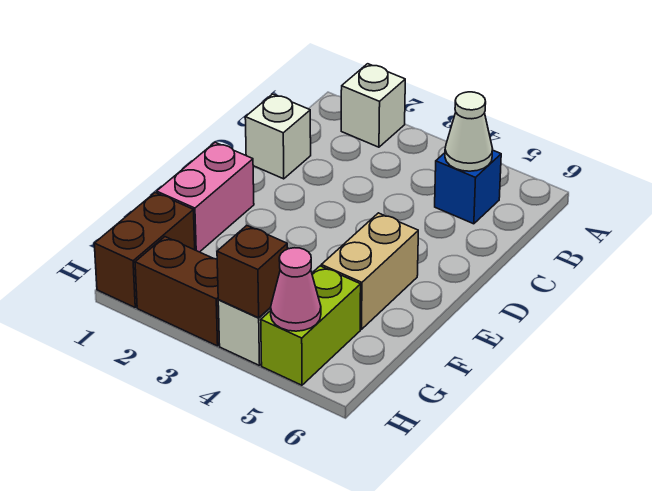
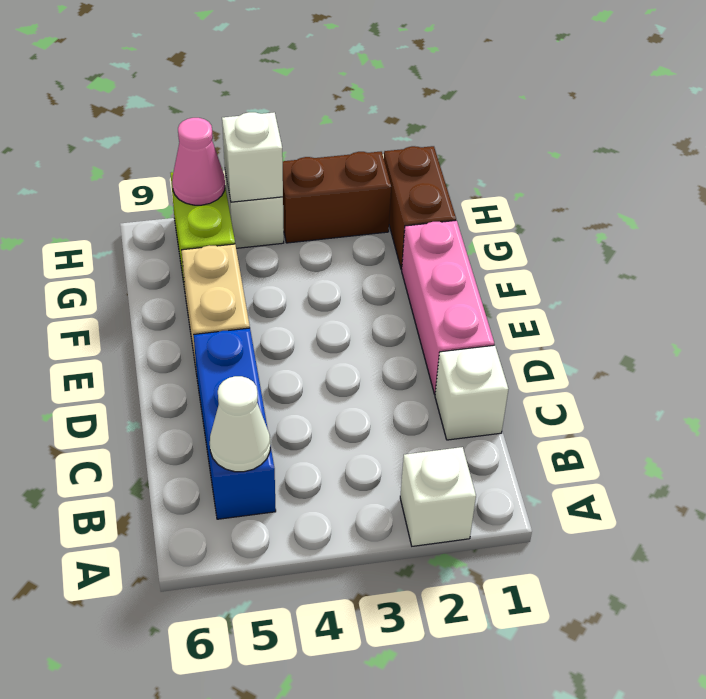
blue 1x1 brick [435,150,501,224] -> blue 1x3 brick [194,328,276,519]
pink 1x2 brick [157,142,254,252] -> pink 1x3 brick [402,220,494,394]
brown 1x1 brick [217,226,288,318] -> white 1x1 brick [222,112,283,202]

